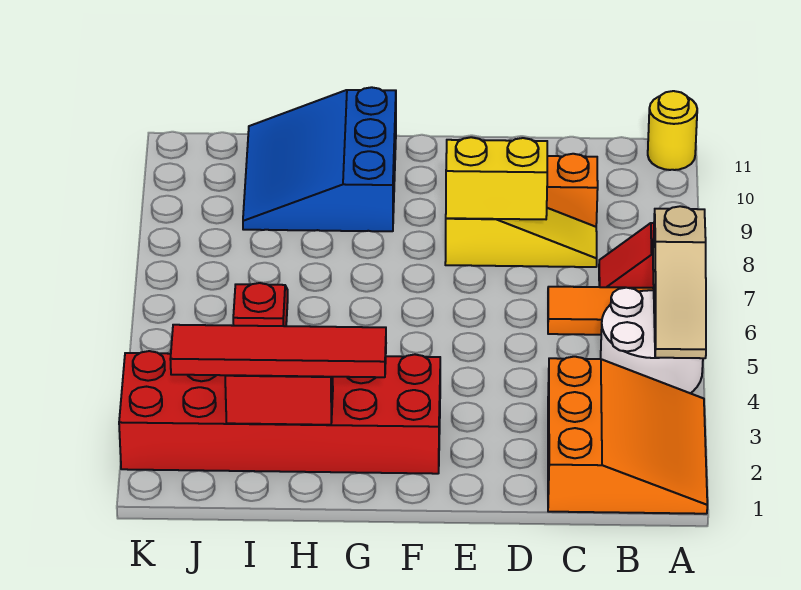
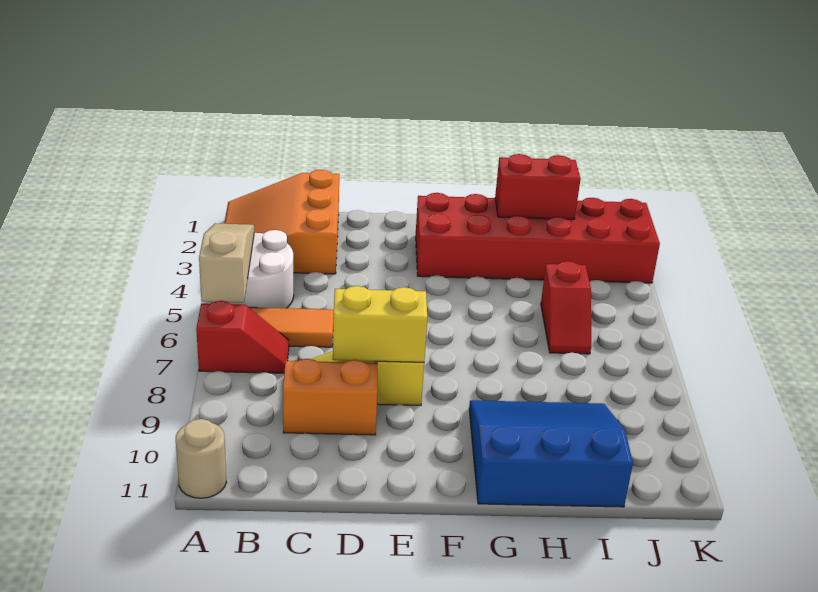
yellow 1x1 round brick [648,91,697,170] -> tan 1x1 round brick [176,419,226,498]
red 1x4 tile [170,325,386,377] -> none
blue 3x3 slope [243,87,396,231] -> blue 3x3 slope turned to [469,400,633,507]

